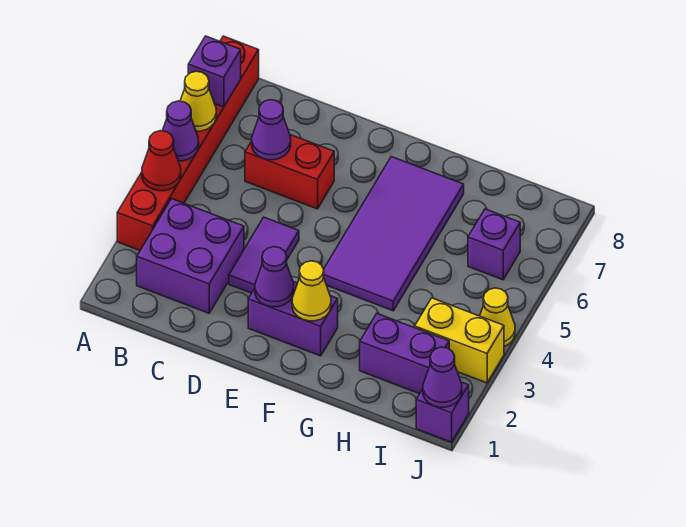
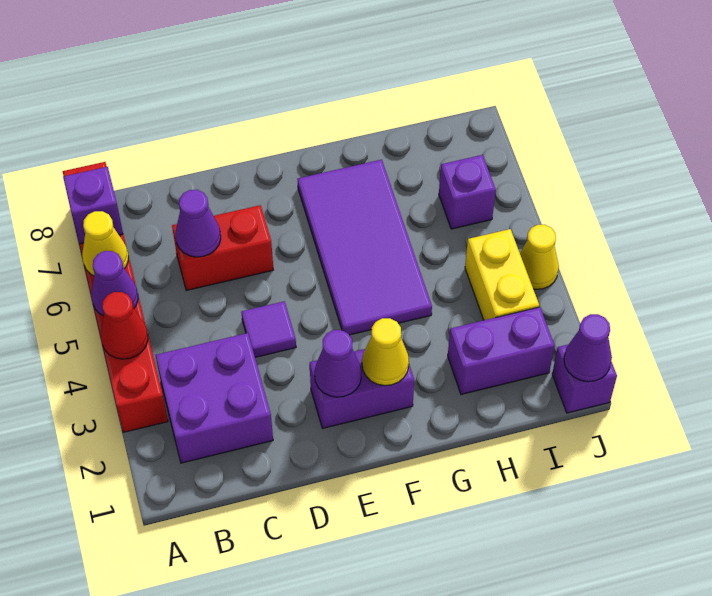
purple 1x2 tile [229,217,299,293] -> purple 1x1 tile [241,301,296,357]
yellow 1x2 brick [415,298,504,383] -> yellow 1x2 brick turned to [465,229,539,320]

